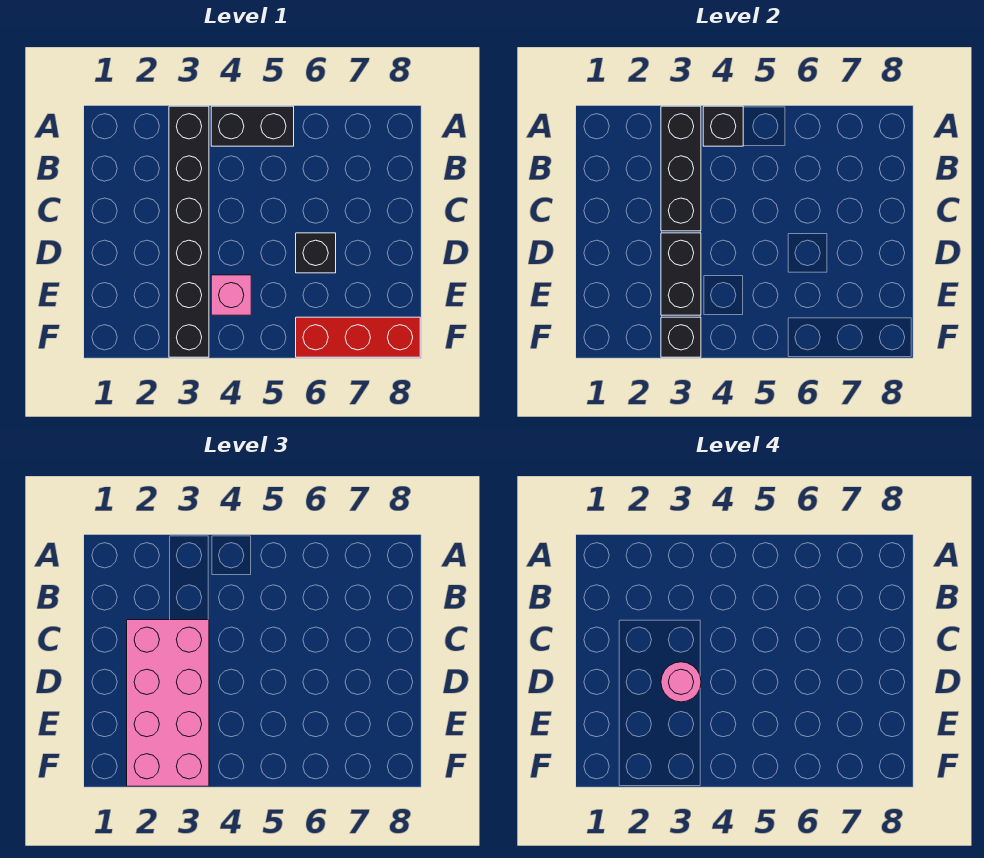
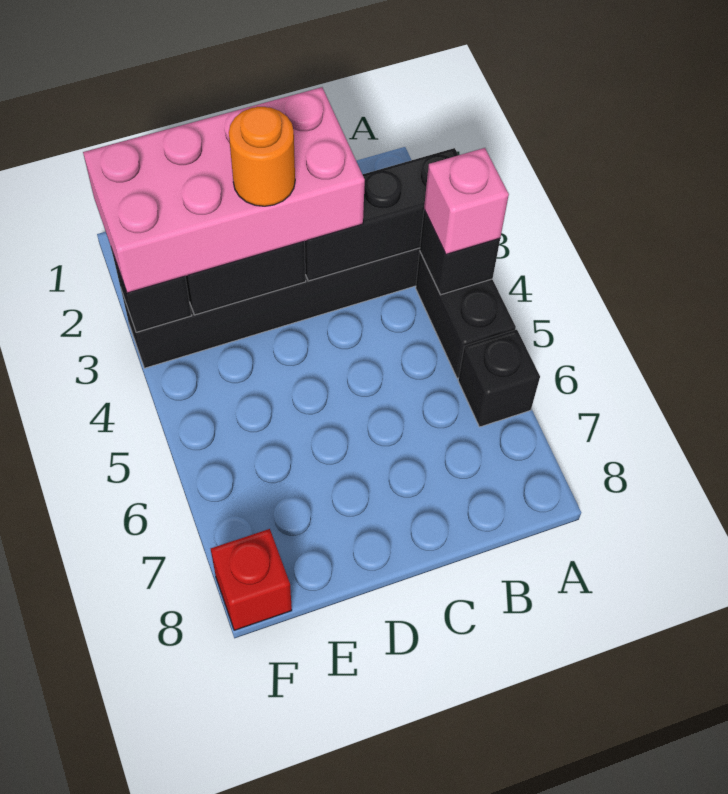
pink 1x1 round brick [661,662,701,702] -> orange 1x1 round brick [229,107,295,206]
black 1x1 brick [296,233,336,273] -> black 1x1 brick moved to [458,330,540,427]
pink 1x1 brick [211,275,251,315] -> pink 1x1 brick moved to [424,148,509,254]
red 1x3 brick [296,317,420,357] -> red 1x1 brick [211,529,292,630]

